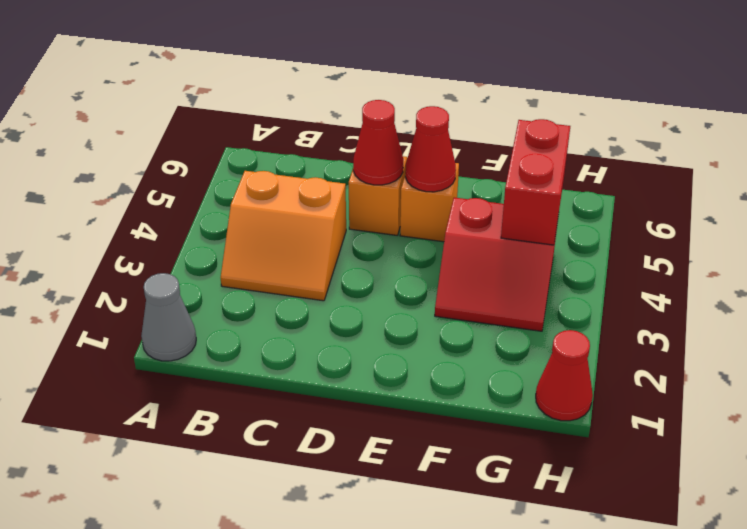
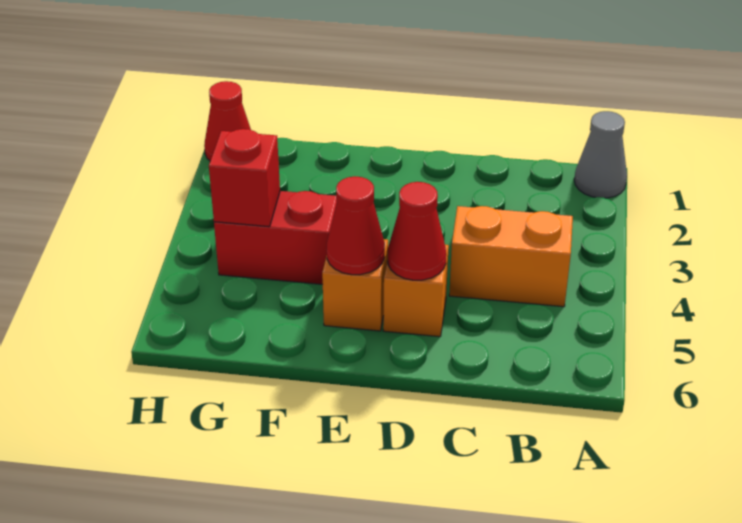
red 1x2 brick [501,119,570,245] -> red 1x1 brick [209,129,280,227]

